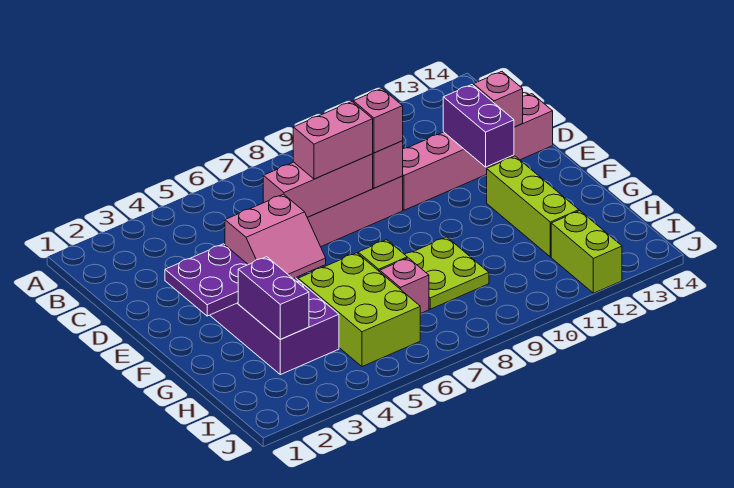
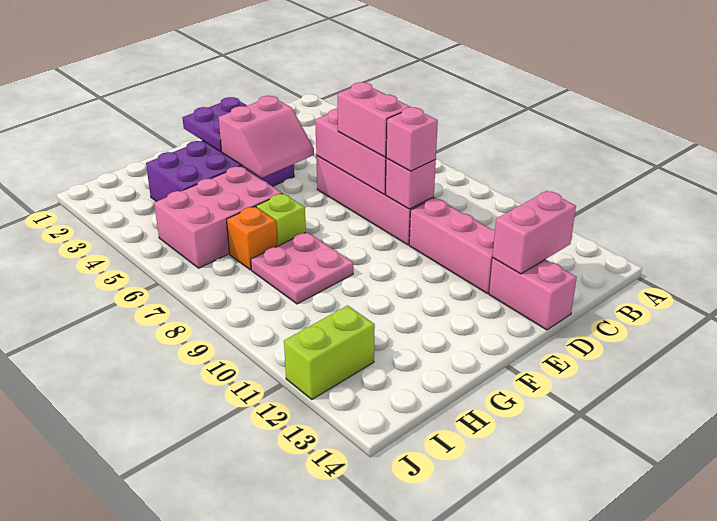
purple 1x2 brick [443,85,514,167] -> none
pink 1x1 brick [473,72,523,127] -> pink 1x2 brick [493,191,576,274]
pink 2x2 slope [225,194,326,279] -> pink 2x2 slope turned to [219,96,314,178]
lime 1x3 brick [487,156,579,257] -> none
purple 1x2 brick [238,257,309,339] -> none
lime 2x3 brick [298,253,420,367] -> pink 2x3 brick [154,166,282,268]
lime 2x2 plate [405,237,489,309] -> pink 2x2 plate [251,232,353,304]
pink 1x1 brick [380,258,429,314] -> orange 1x1 brick [226,206,278,270]

